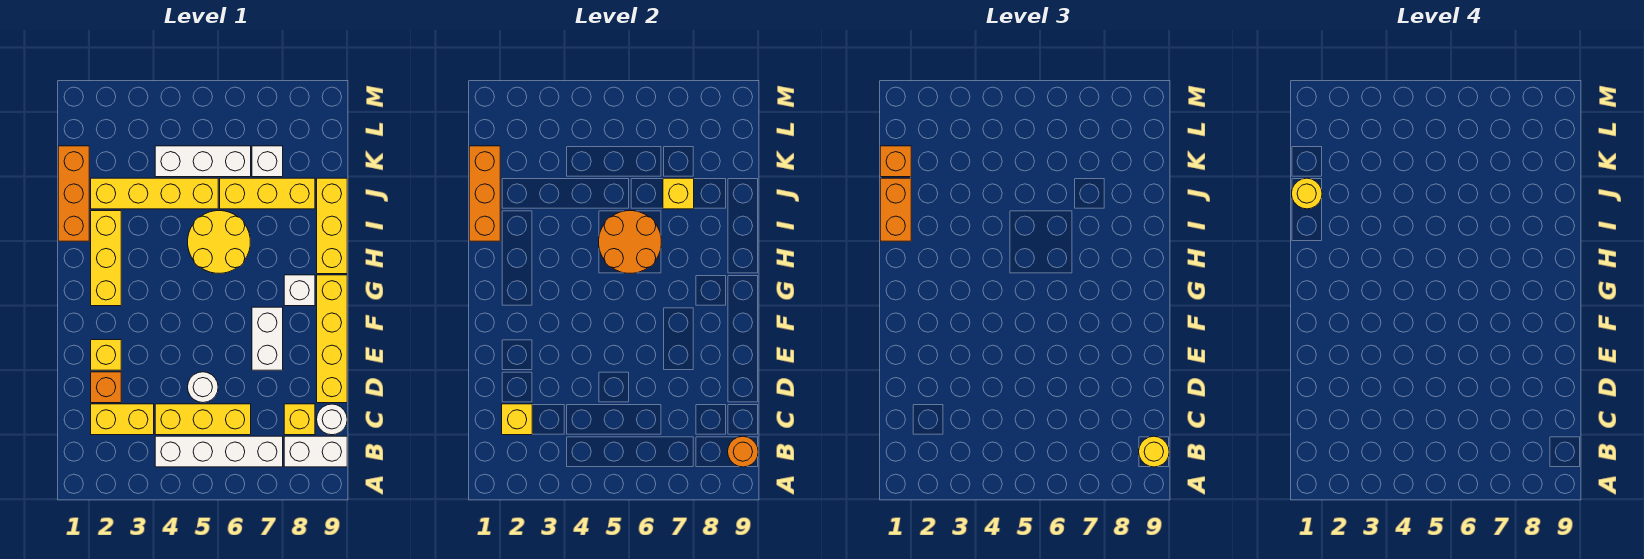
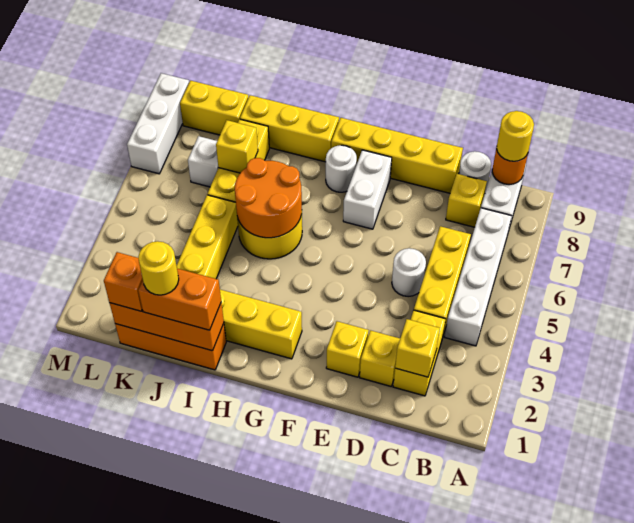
orange 1x1 brick [91,372,121,403] -> yellow 1x1 brick [360,330,400,386]
white 1x2 brick [252,307,283,370] -> white 1x2 brick turned to [343,150,392,229]
white 1x1 brick [284,275,315,306] -> white 1x1 round brick [326,145,357,192]
white 1x3 brick [155,146,251,177] -> white 1x3 brick moved to [127,73,189,174]
none -> yellow 1x2 brick [180,81,248,135]

